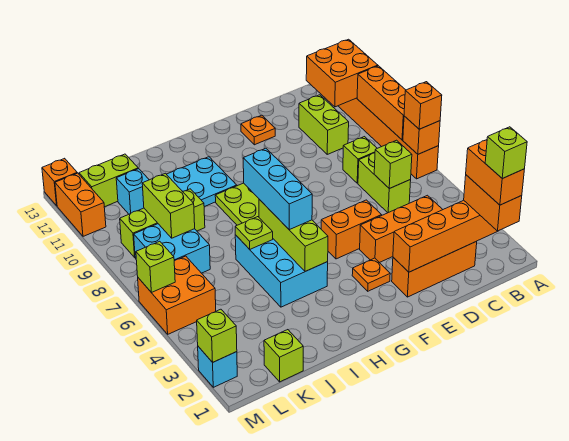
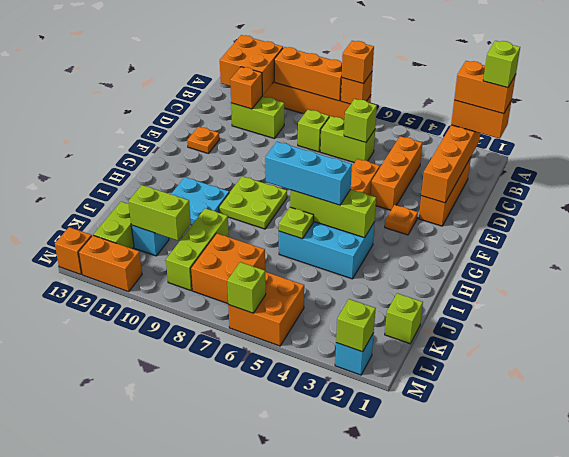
none -> orange 1x1 brick [230,67,262,109]
cyan 2x2 brick [134,224,210,273] -> orange 2x2 brick [191,233,265,304]
lime 1x2 brick [142,173,195,238] -> lime 1x2 brick moved to [128,185,191,241]

